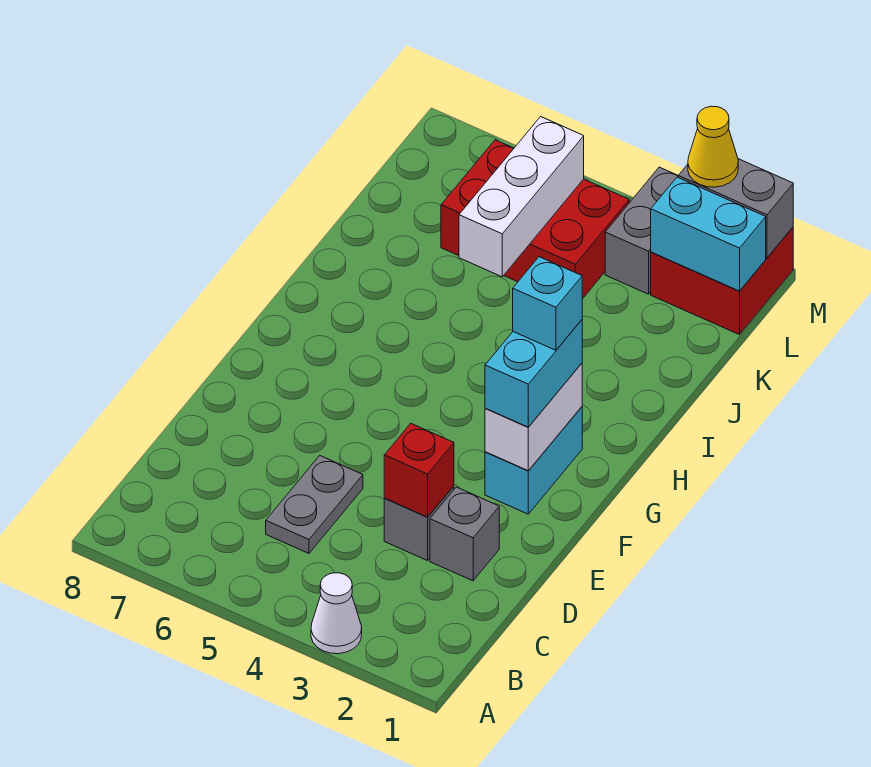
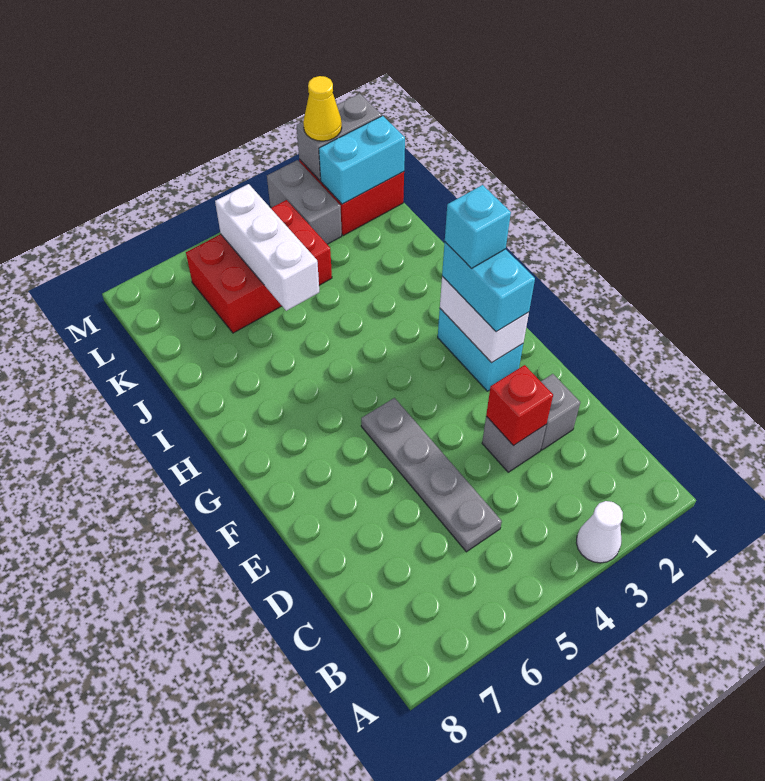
grey 1x2 plate [266,456,363,553] -> grey 1x4 plate [361,398,502,552]

